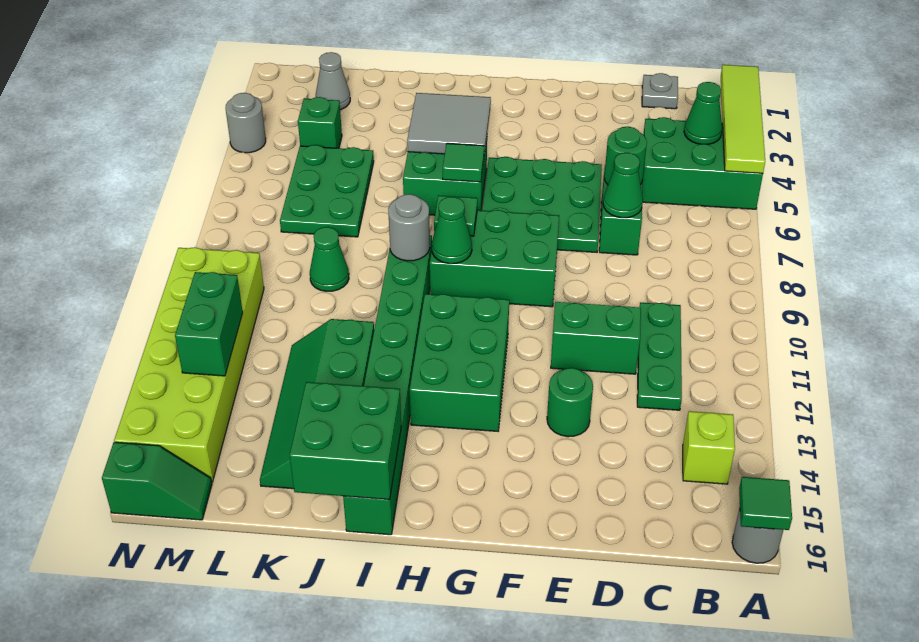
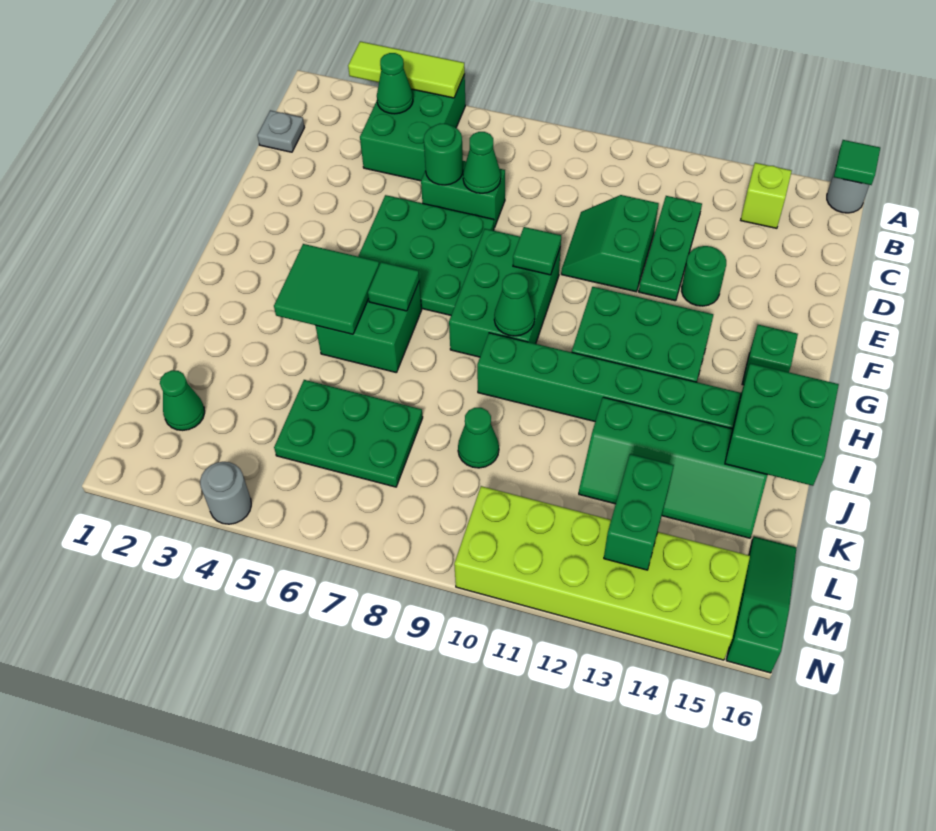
lime 1x4 tile [721,65,765,173] -> lime 1x3 tile [348,41,465,98]
green 1x3 plate [637,303,682,410] -> green 1x3 plate turned to [639,196,702,301]
grey 2x2 tile [407,93,491,154] -> green 2x2 tile [274,244,379,334]
green 1x1 tile [434,195,477,236] -> green 1x1 tile moved to [513,227,561,275]
grey 1x1 round brick [388,194,430,261] -> none
grey 1x1 cone [316,52,350,110] -> green 1x1 cone [160,370,205,430]
green 1x1 brick [298,97,342,148] -> green 1x1 brick moved to [742,325,798,385]
green 1x2 brick [175,272,243,376] -> green 1x2 brick turned to [604,454,674,570]
green 1x2 slope [102,442,212,520] -> green 1x3 slope [726,537,797,673]

